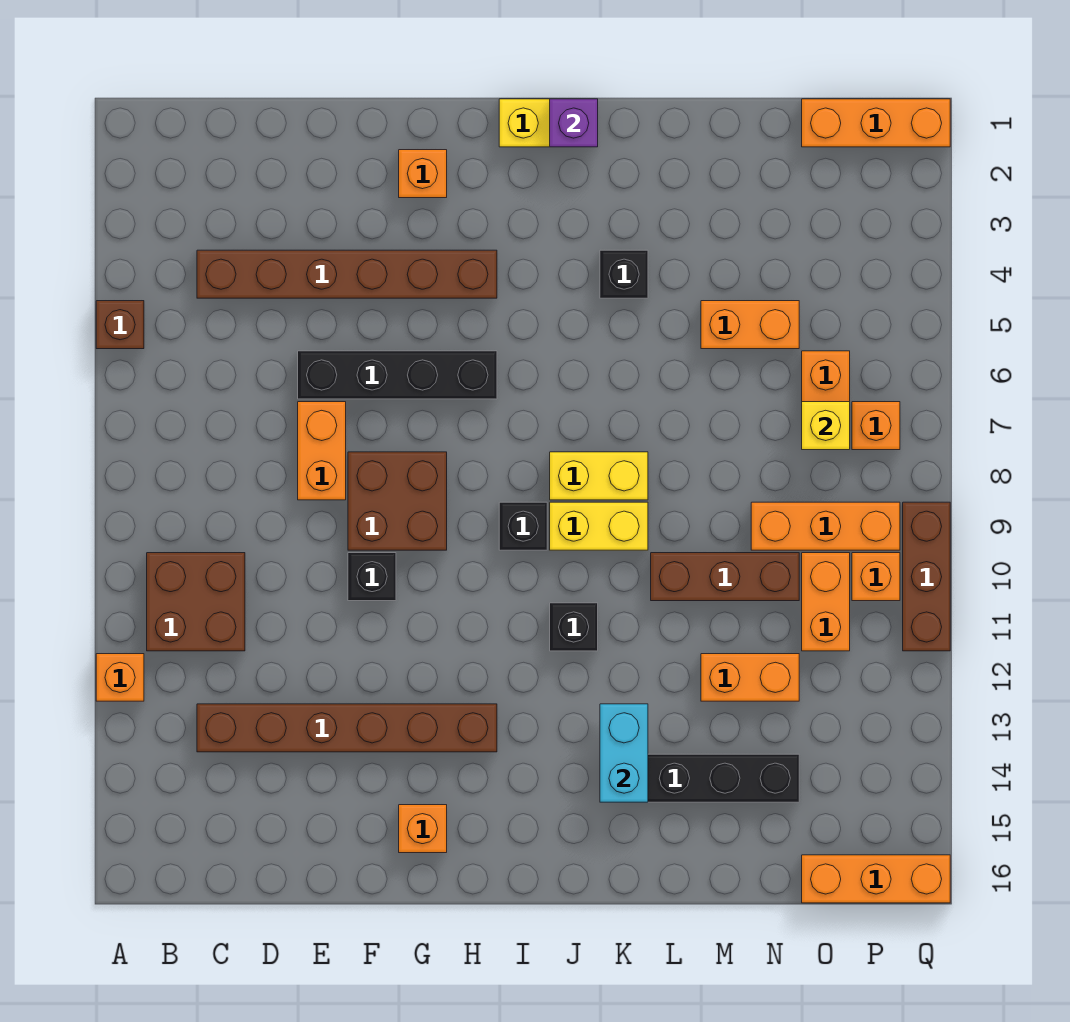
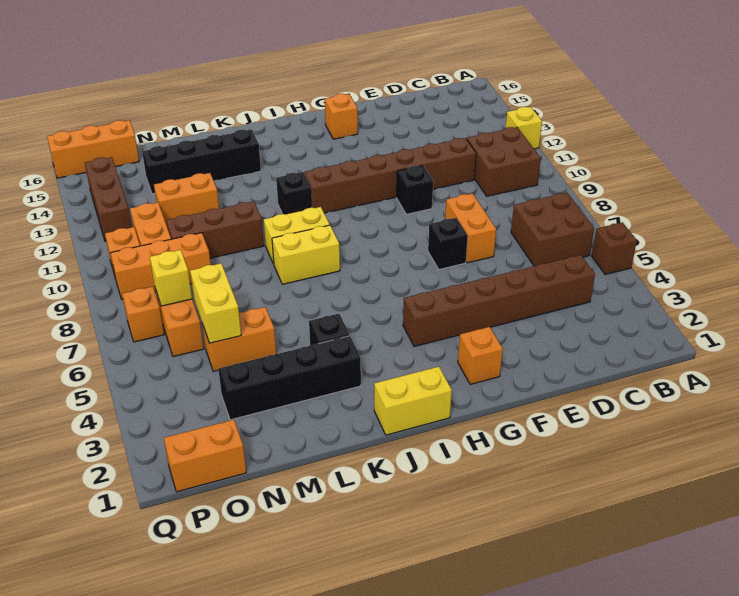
orange 1x1 brick [96,654,144,701] -> yellow 1x1 brick [506,107,542,149]
brown 1x6 brick [197,704,497,752] -> brown 1x6 brick moved to [305,138,476,213]
black 1x4 brick [298,351,497,399] -> black 1x4 brick moved to [218,336,361,420]
brown 2x2 brick [348,452,447,550] -> brown 2x2 brick moved to [511,193,594,266]
black 1x1 brick [499,502,547,550] -> black 1x1 brick moved to [428,218,468,269]
purple 1x1 brick [550,99,598,147] -> none
cyan 1x2 brick [600,704,648,802] -> none
none -> yellow 1x2 brick [190,263,241,343]
orange 1x3 brick [802,99,950,147] -> orange 1x2 brick [164,420,246,492]
brown 1x3 brick [903,502,950,651] -> brown 1x3 brick moved to [85,157,132,241]

